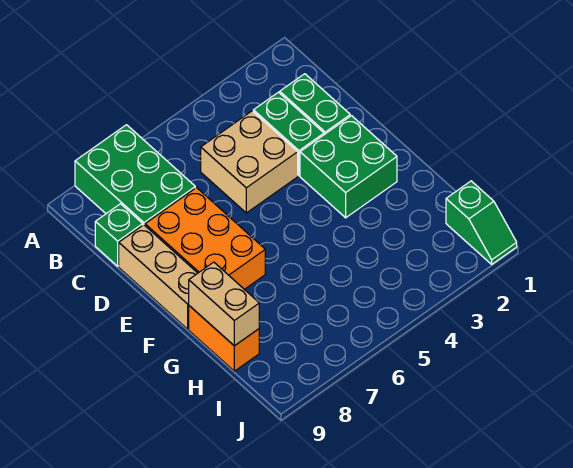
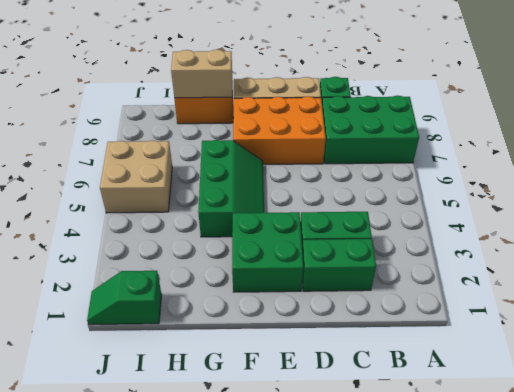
tan 2x2 brick [201,111,298,213] -> tan 2x2 brick moved to [100,140,172,213]
none -> green 2x3 slope [198,140,264,237]

